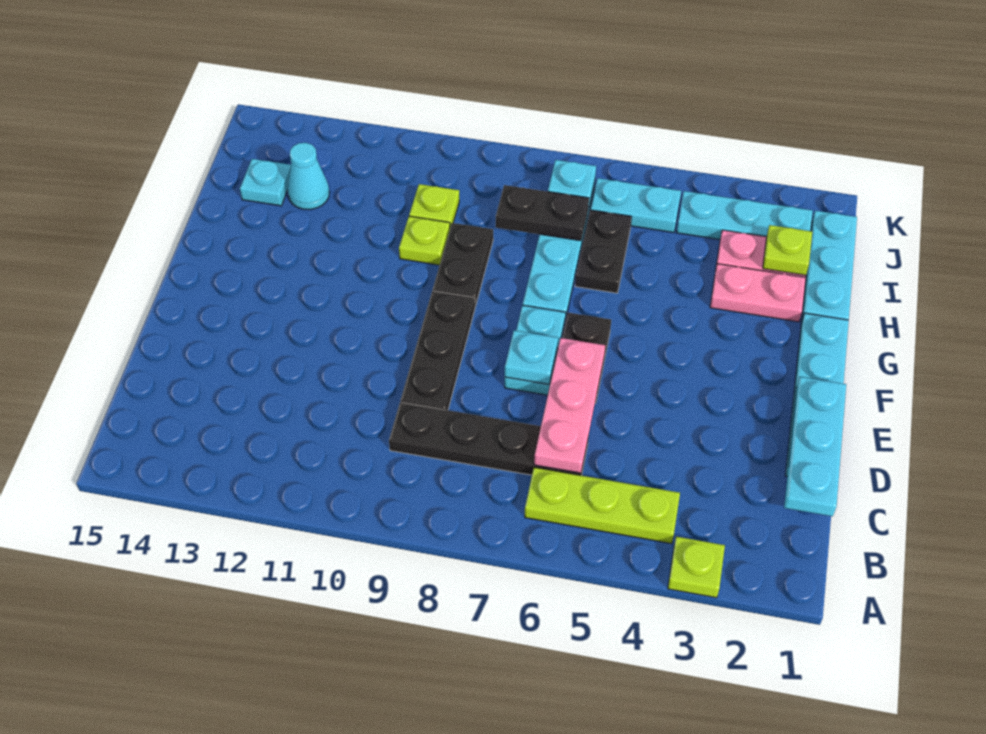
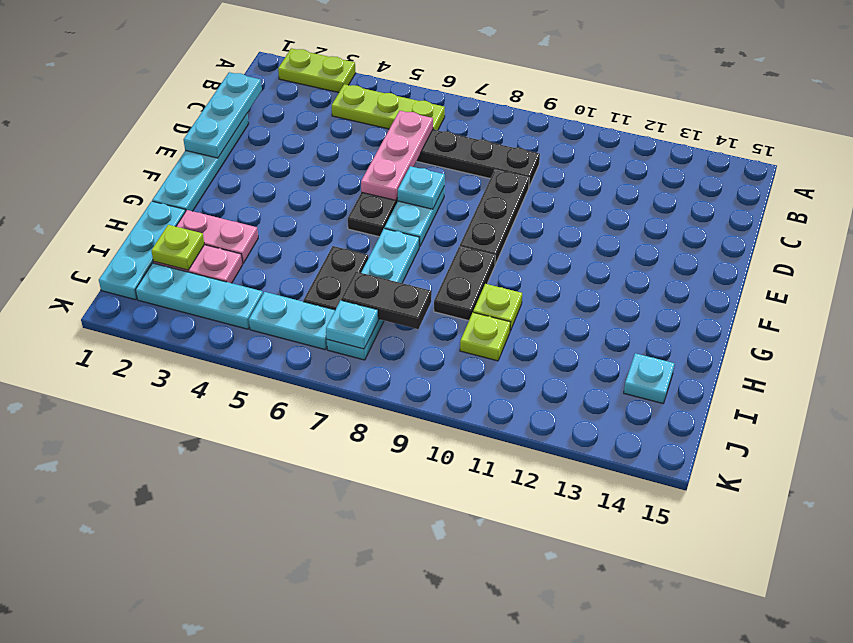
lime 1x1 plate [668,537,725,598] -> lime 1x2 plate [278,48,356,93]
cyan 1x1 cone [288,143,329,210] -> none

